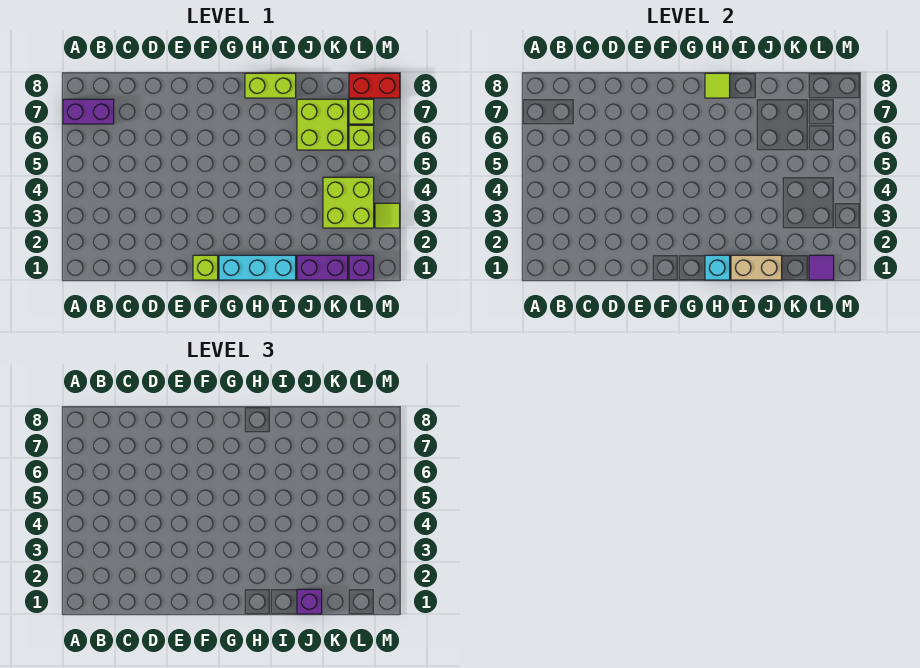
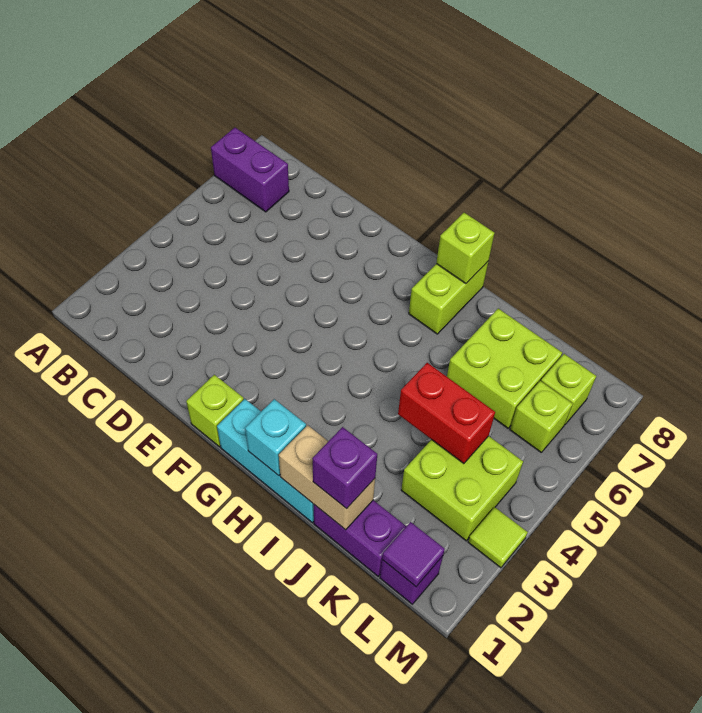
lime 1x2 brick [245,73,296,98] -> lime 1x2 brick turned to [409,262,488,334]
lime 1x1 tile [705,73,730,98] -> lime 1x1 brick [436,213,494,284]
red 1x2 brick [349,73,400,98] -> red 1x2 brick moved to [398,363,495,464]

